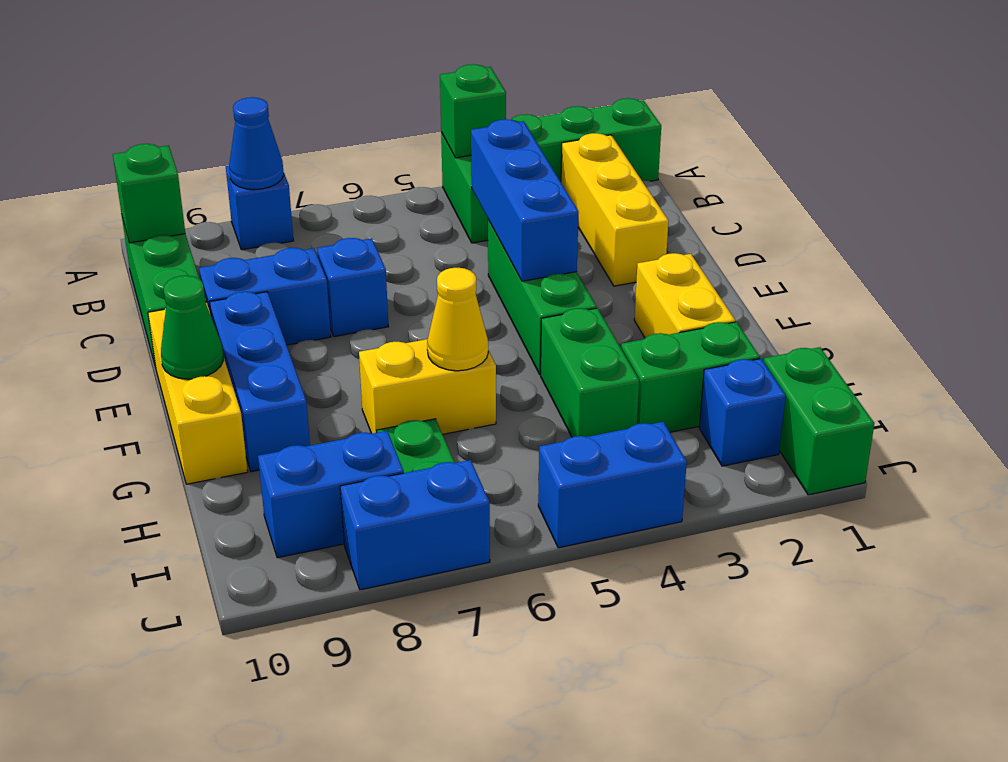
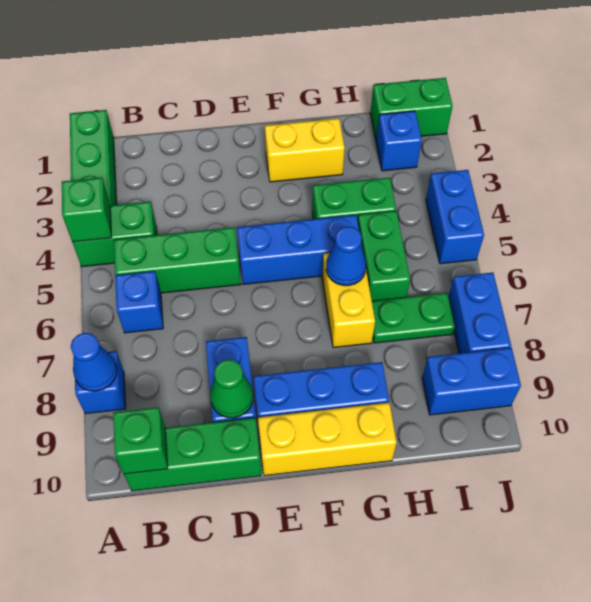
yellow 1x3 brick [561,133,669,286] -> none
blue 1x3 brick [471,119,579,281] -> blue 1x3 brick moved to [237,215,362,284]
green 1x3 brick [488,220,597,375] -> green 1x3 brick moved to [114,227,241,293]
blue 1x1 brick [317,238,388,337] -> blue 1x1 brick moved to [115,271,163,333]
green 1x1 cone [161,276,223,379] -> green 1x1 cone moved to [210,360,253,418]
yellow 1x1 cone [427,268,488,371] -> blue 1x1 cone [326,226,366,286]
green 1x2 brick [621,322,760,432] -> green 1x2 brick moved to [358,211,410,301]
blue 1x2 brick [258,431,404,558] -> blue 1x2 brick turned to [422,348,521,415]

